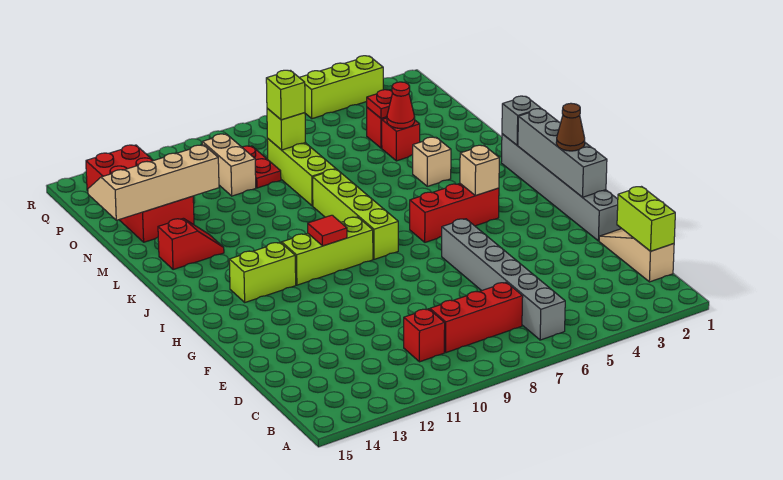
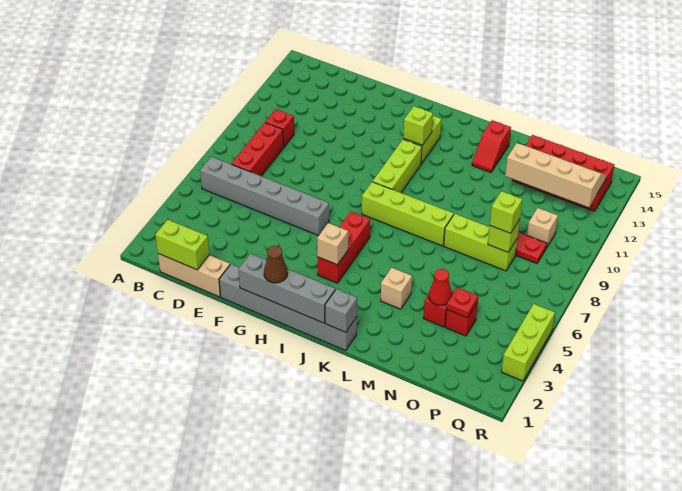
tan 1x3 slope [599,229,674,282] -> tan 1x3 brick [158,254,230,297]
red 1x1 tile [308,215,347,246] -> none
none -> lime 1x1 brick [403,106,433,145]
tan 2x4 slope [88,145,219,220] -> tan 2x4 slope turned to [505,143,607,207]
tan 1x2 brick [202,134,256,196] -> tan 1x1 brick [527,208,558,248]

